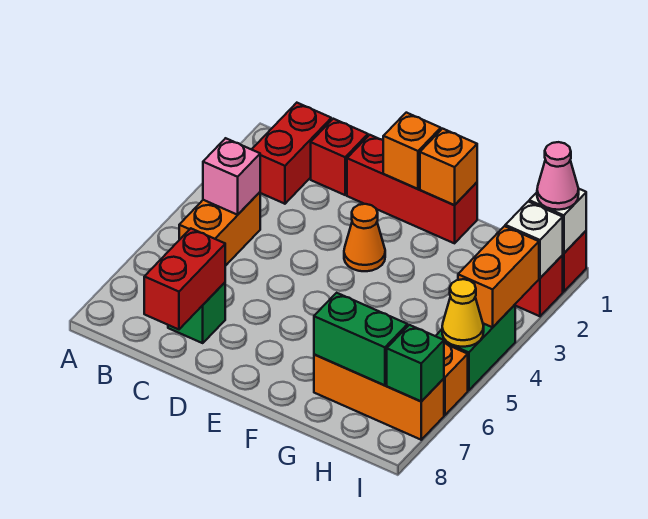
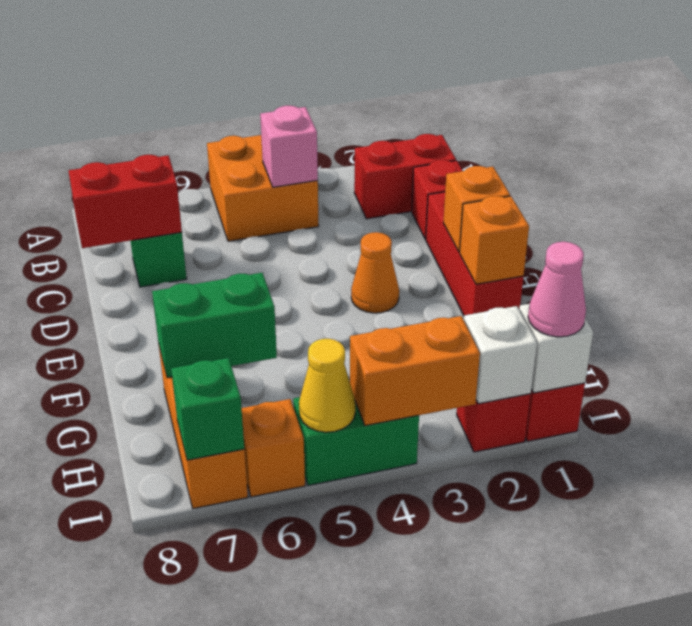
orange 1x2 brick [179,192,260,266] -> orange 2x2 brick [207,135,319,241]
green 1x2 brick [314,293,408,385] -> green 1x2 brick turned to [152,273,277,378]

